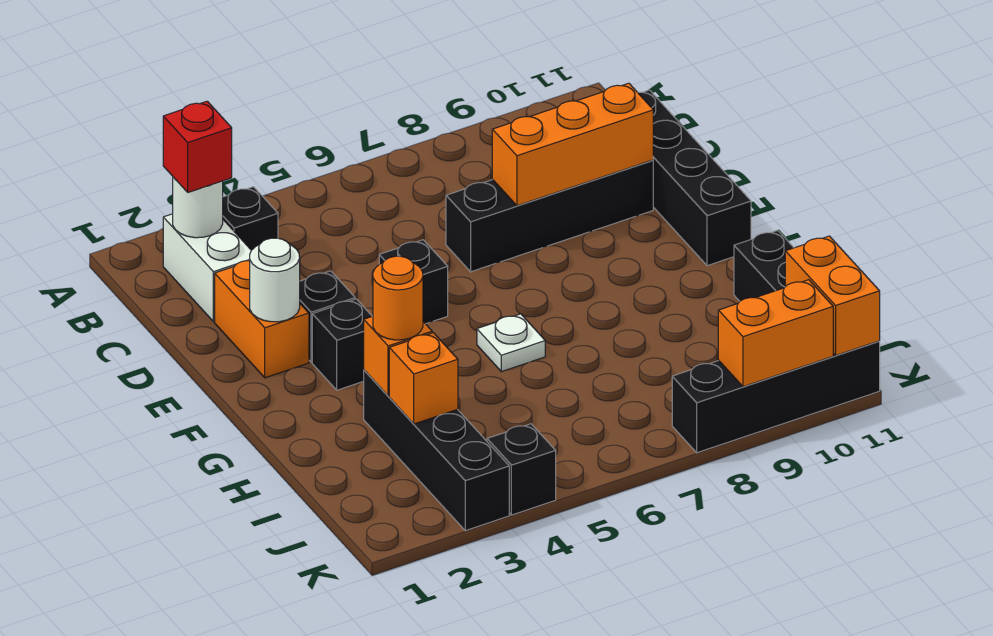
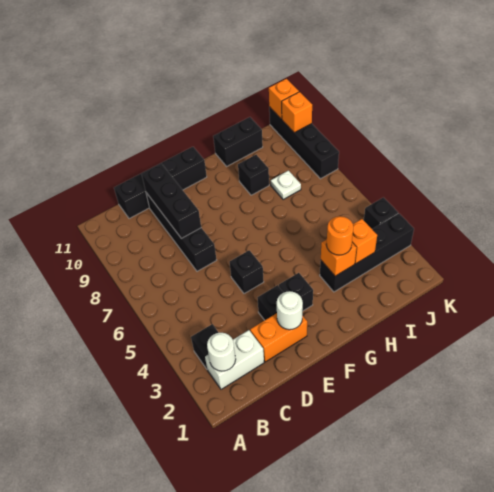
red 1x1 brick [163,101,232,192] -> none
orange 1x3 brick [492,83,653,206] -> black 1x3 brick [142,164,201,239]
white 1x1 plate [477,314,545,372] -> white 1x1 plate moved to [271,171,301,200]
none -> black 1x1 brick [238,155,269,195]
orange 1x2 brick [785,236,880,355] -> orange 1x1 brick [269,79,299,119]
orange 1x2 brick [718,280,833,387] -> orange 1x1 brick [282,92,312,133]

